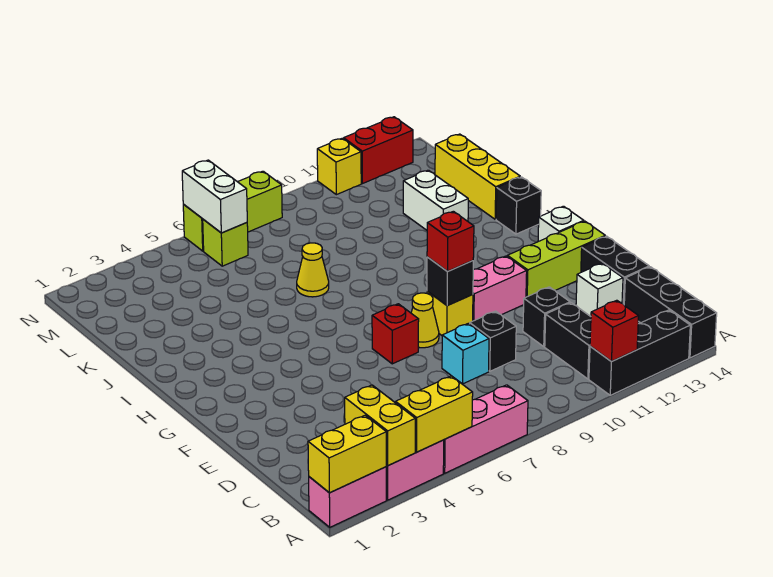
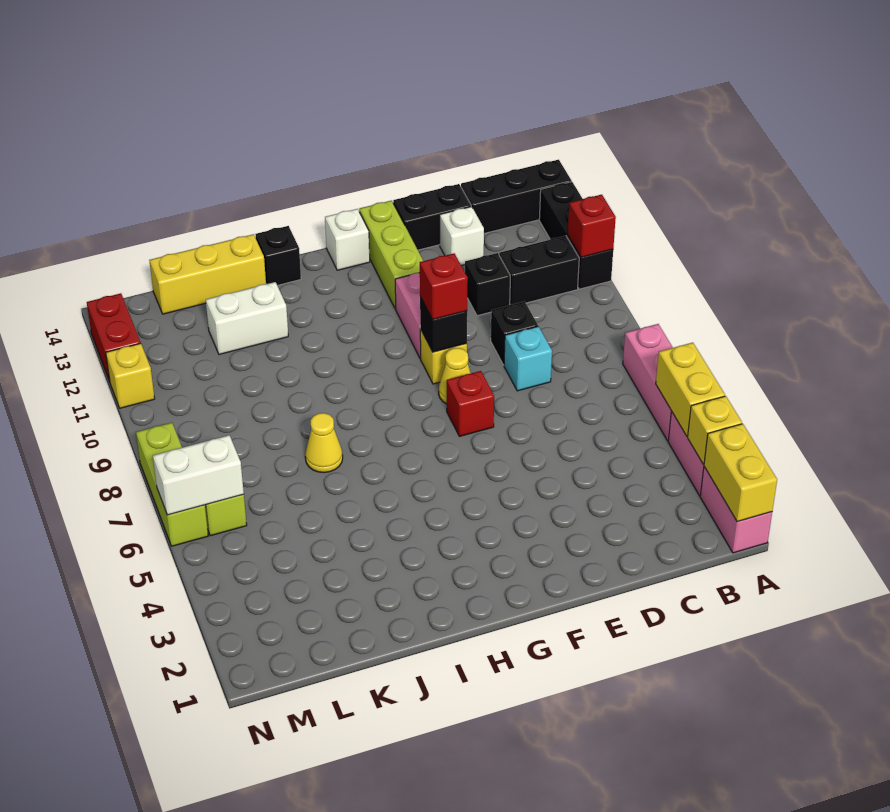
yellow 1x2 brick [345,385,415,466] -> yellow 1x1 brick [688,396,742,464]

